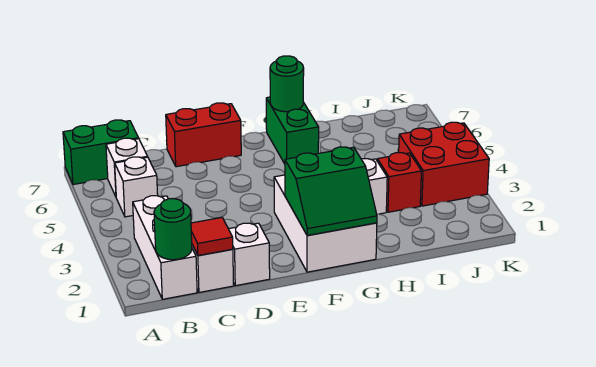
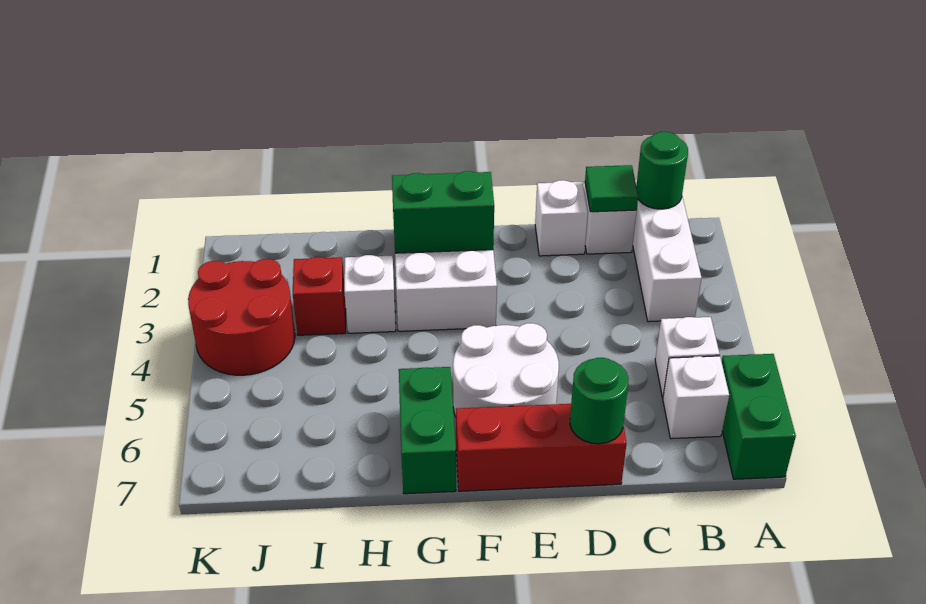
green 1x2 brick [63,120,139,185] -> green 1x2 brick turned to [722,354,796,479]
red 1x1 tile [191,218,233,256] -> green 1x1 tile [585,165,638,212]
red 1x2 brick [166,103,241,167] -> red 1x3 brick [456,404,627,491]
none -> white 2x2 round brick [453,323,559,416]
green 1x1 round brick [270,56,304,112] -> green 1x1 round brick moved to [570,358,629,444]
red 2x2 brick [399,122,489,206] -> red 2x2 round brick [188,259,295,375]

